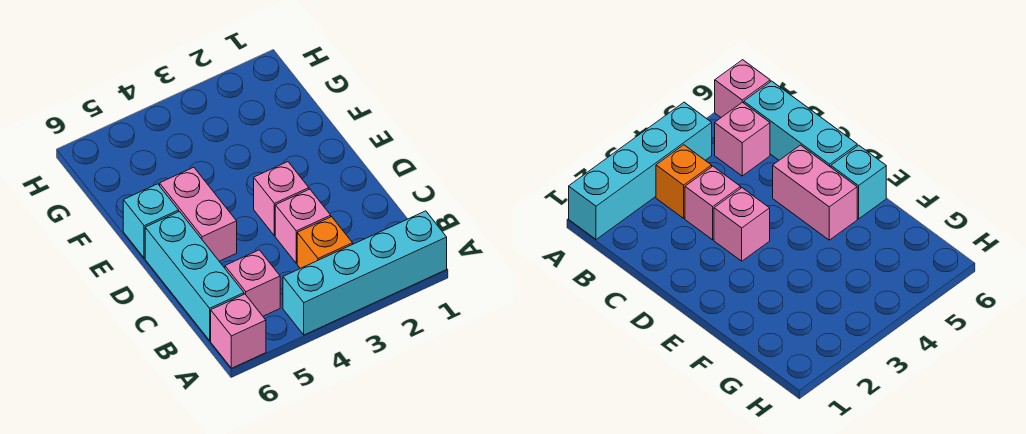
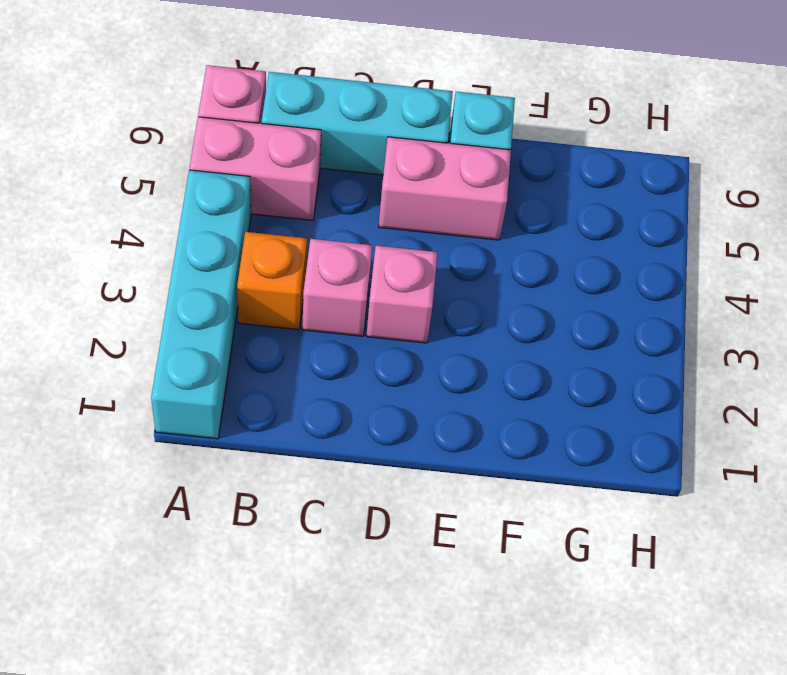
pink 1x1 brick [225,250,280,316] -> pink 1x2 brick [190,117,321,220]

